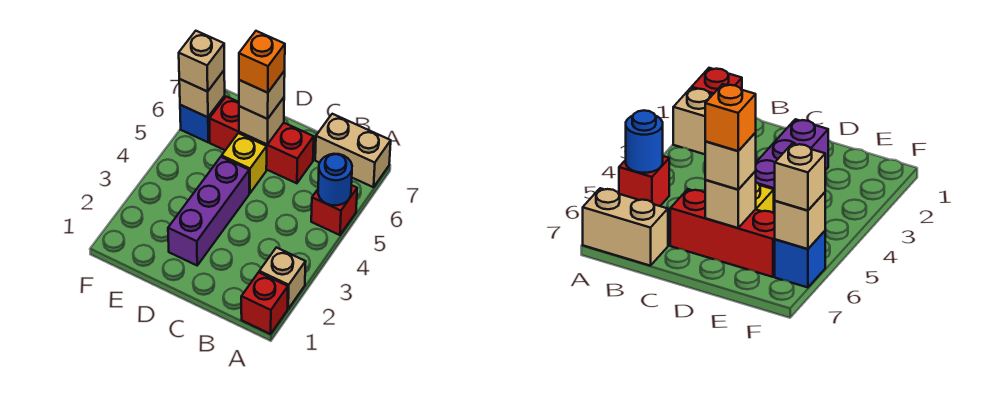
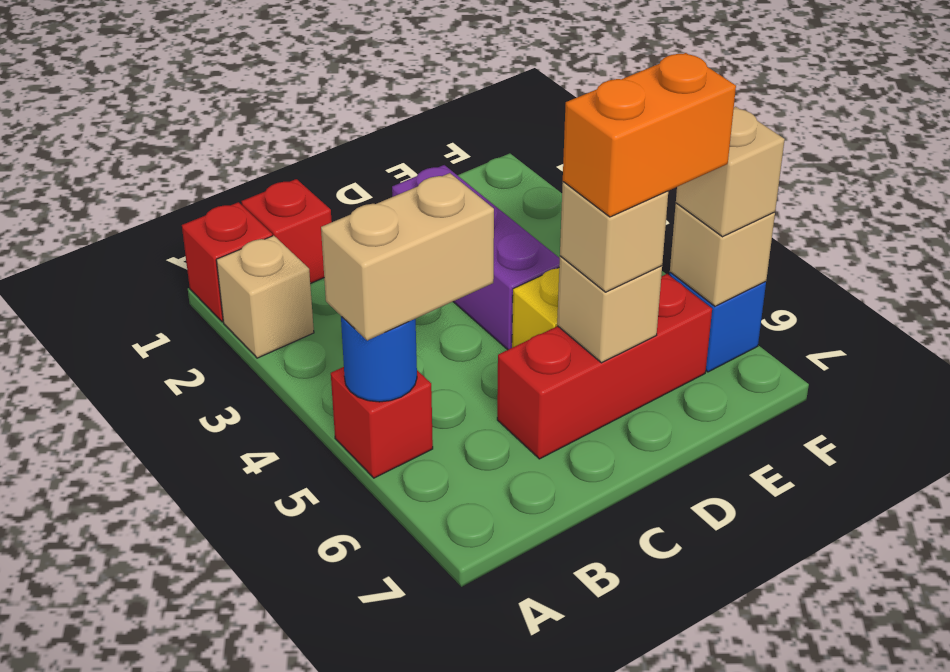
tan 1x2 brick [315,114,391,187] -> tan 1x2 brick moved to [321,173,494,341]
none -> red 1x1 brick [241,179,332,284]
orange 1x1 brick [239,31,285,93] -> orange 1x2 brick [563,53,736,217]

